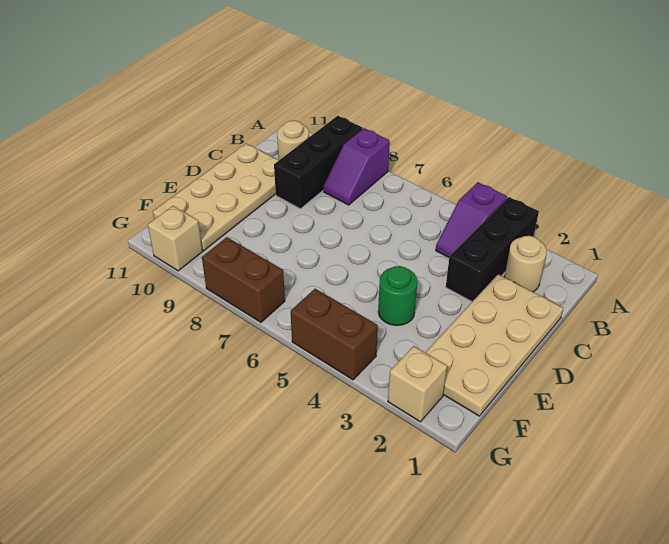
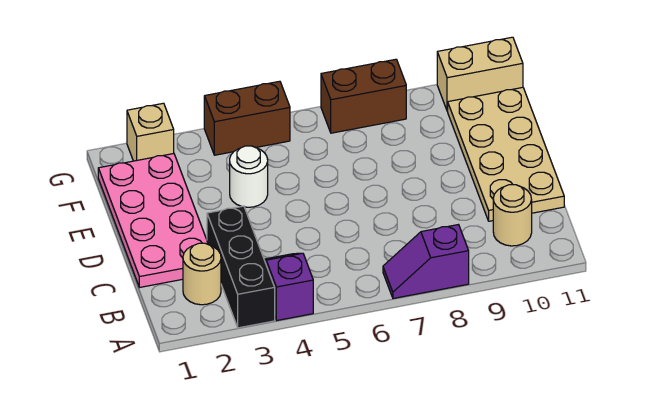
purple 1x2 slope [323,128,390,205] -> purple 1x2 slope turned to [383,225,469,298]
black 1x3 brick [274,116,363,209] -> none
tan 2x4 plate [425,274,563,416] -> pink 2x4 plate [98,154,208,287]
green 1x1 round brick [378,266,417,326] -> white 1x1 round brick [230,146,268,207]
tan 1x1 brick [148,206,203,271] -> tan 1x2 brick [437,37,523,111]

